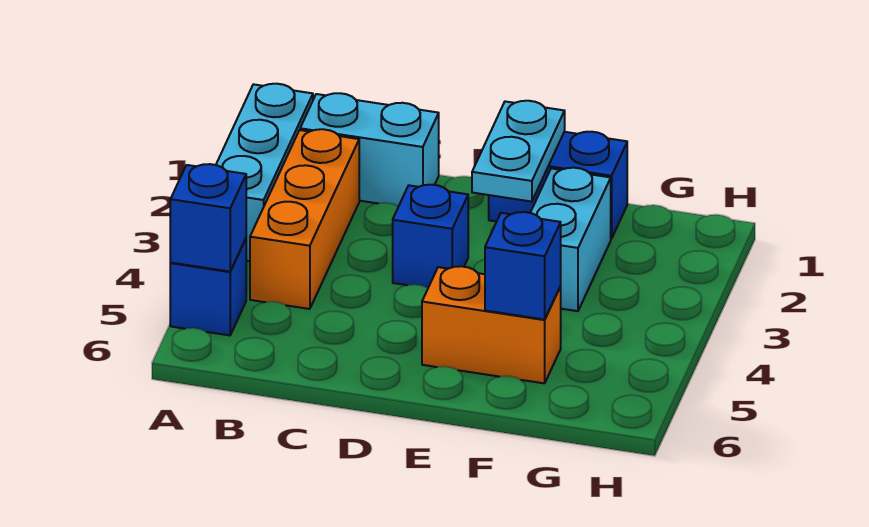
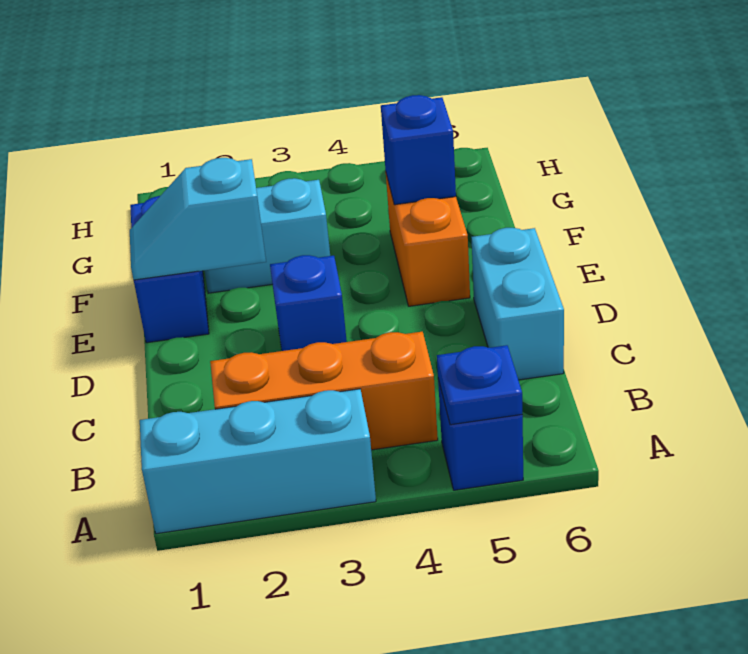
blue 1x1 brick [170,164,246,272] -> blue 1x1 plate [437,345,522,425]
cyan 1x2 brick [300,93,439,206] -> cyan 1x2 brick moved to [472,228,564,380]
cyan 1x2 plate [472,101,565,202] -> cyan 1x2 slope [130,158,266,280]

